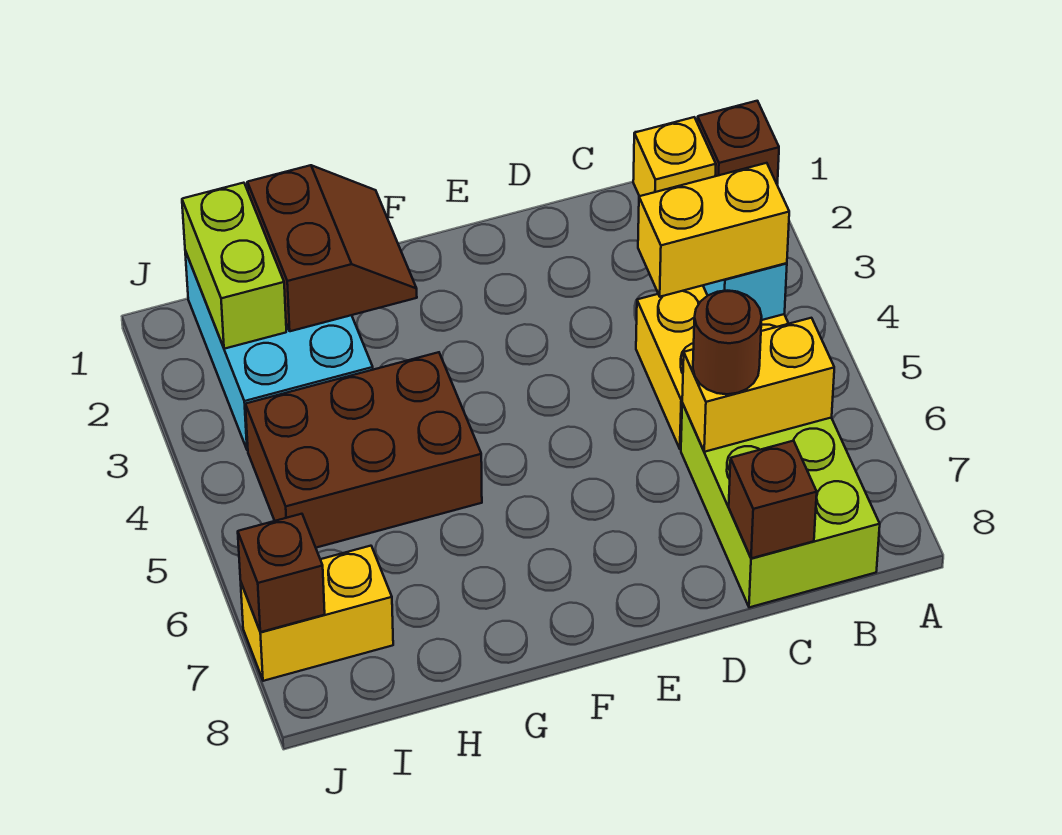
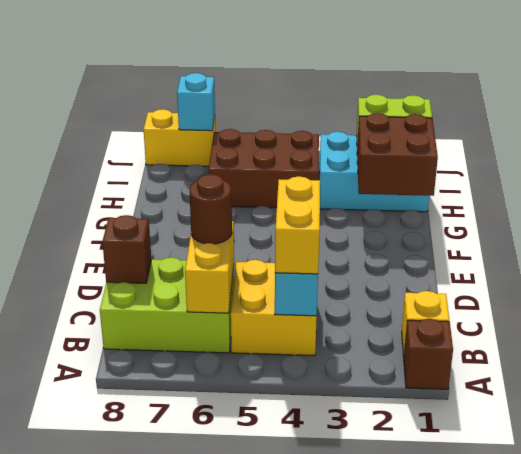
brown 2x2 slope [247,165,417,331] -> brown 2x2 brick [357,113,438,196]
brown 2x3 brick [245,352,482,548] -> brown 2x3 brick turned to [208,129,319,208]
yellow 1x2 brick [241,546,393,681] -> yellow 1x2 brick turned to [144,109,216,166]
brown 1x1 brick [238,514,325,632] -> cyan 1x1 brick [177,73,215,131]

